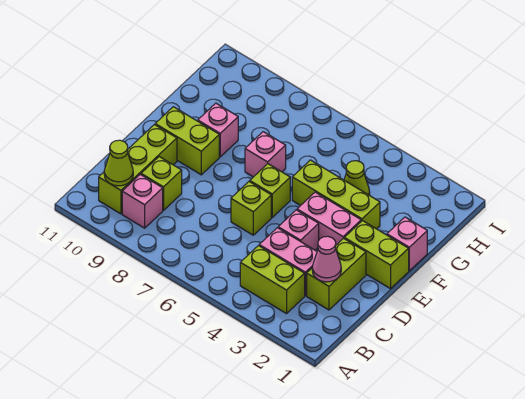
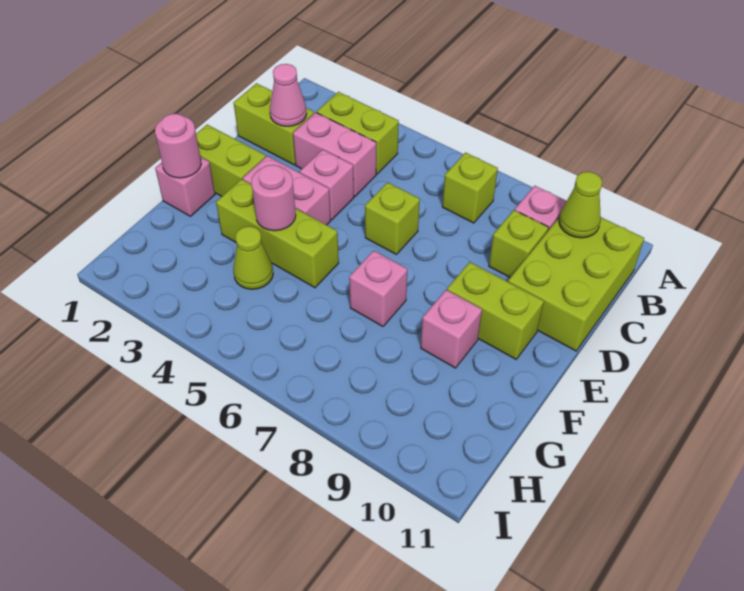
lime 1x3 brick [99,125,177,214] -> lime 2x3 brick [508,217,644,351]
lime 1x2 brick [307,238,366,310] -> lime 1x2 brick turned to [234,83,314,165]
lime 1x1 brick [250,164,290,217] -> lime 1x1 brick moved to [442,153,498,223]
none -> pink 1x1 round brick [155,114,201,178]
none -> pink 1x1 round brick [251,165,296,231]

